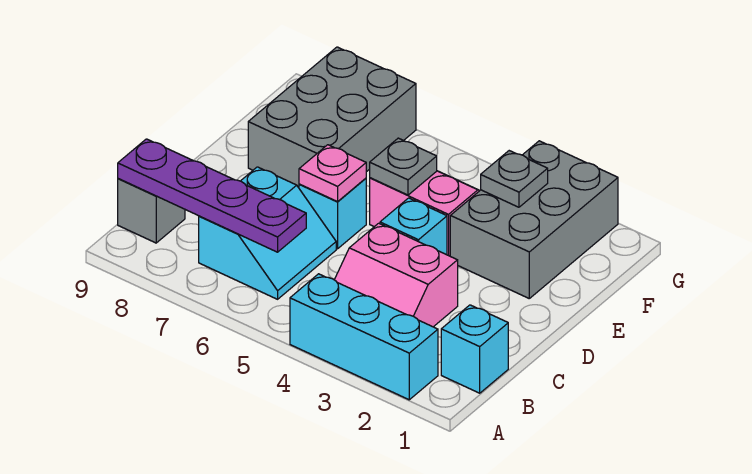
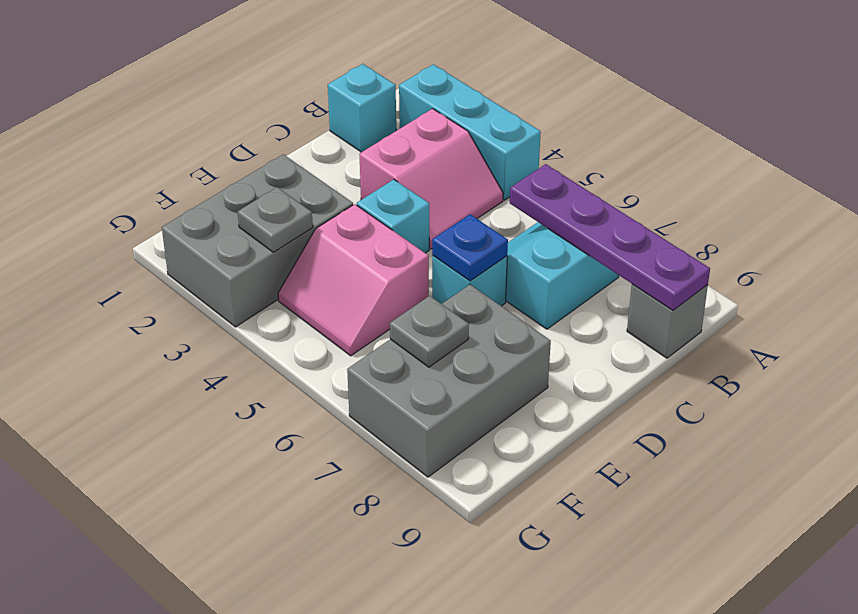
pink 2x2 slope [334,223,458,327] -> pink 2x2 slope turned to [359,109,503,249]
pink 1x1 plate [299,145,366,202] -> blue 1x1 plate [432,214,508,281]
grey 1x1 plate [370,138,437,195] -> grey 1x1 plate moved to [390,296,469,367]

